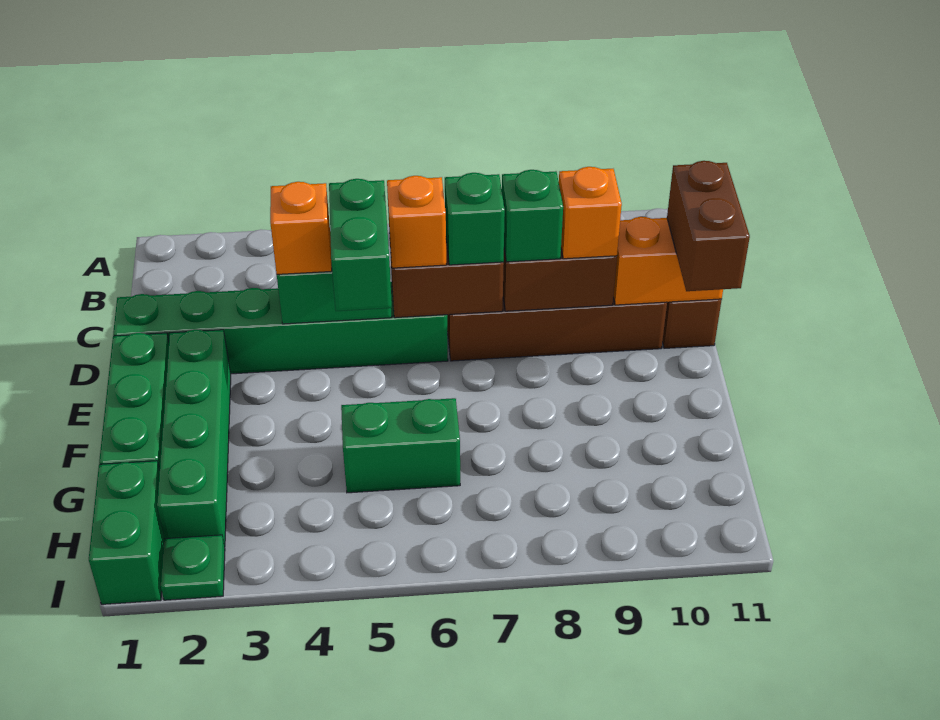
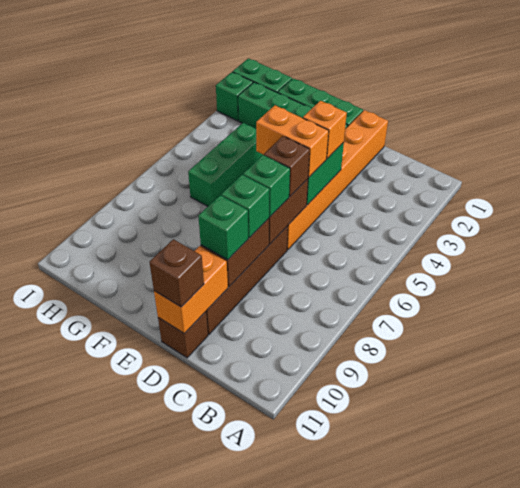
green 1x6 brick [113,282,448,374] -> orange 1x6 brick [287,110,388,250]
green 1x2 brick [329,179,392,311] -> orange 1x2 brick [256,105,329,177]
orange 1x1 brick [387,176,446,268] -> brown 1x1 brick [264,136,310,196]
orange 1x1 brick [559,167,622,259] -> green 1x1 brick [198,195,248,260]
brown 1x2 brick [667,161,750,291] -> brown 1x1 brick [149,239,204,307]
green 1x2 brick [341,398,460,493] -> green 1x3 brick [188,123,263,206]
green 1x1 plate [161,535,225,600] -> green 1x1 brick [216,72,253,121]

